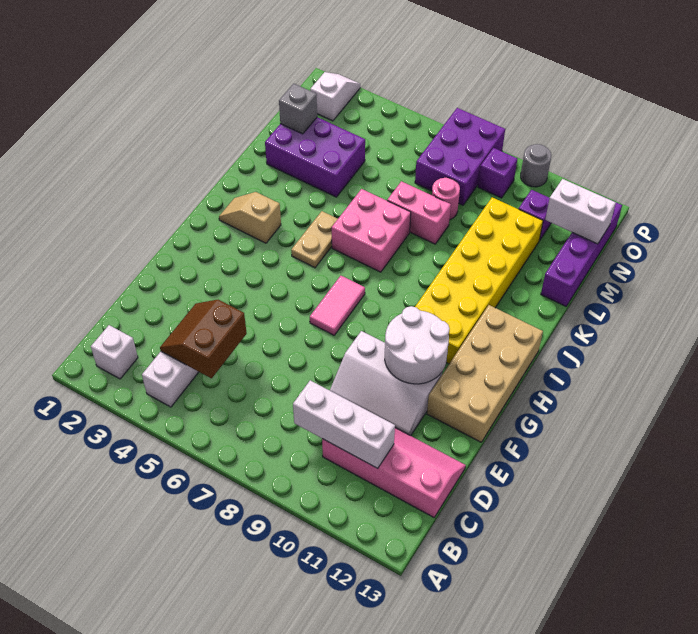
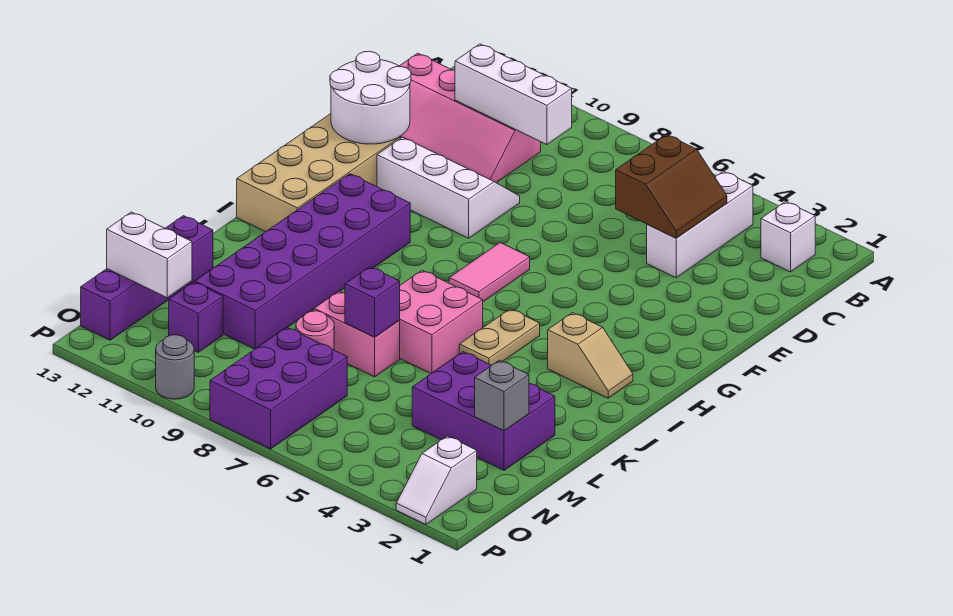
white 2x2 round brick [385,306,450,384] -> white 2x2 round brick moved to [330,51,411,144]
yellow 2x6 brick [415,197,543,364] -> purple 2x6 brick [195,174,410,349]
purple 1x1 brick [478,148,517,198] -> purple 1x1 brick moved to [345,267,400,337]

